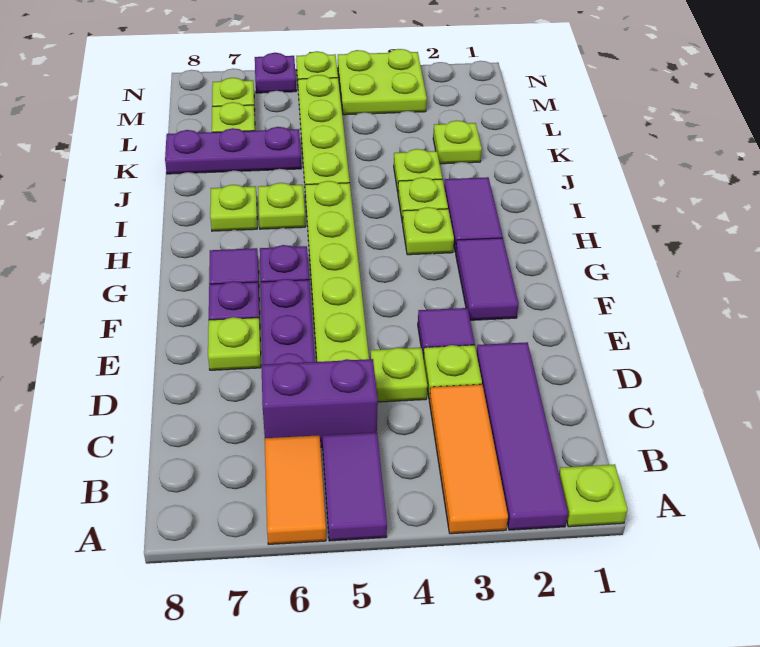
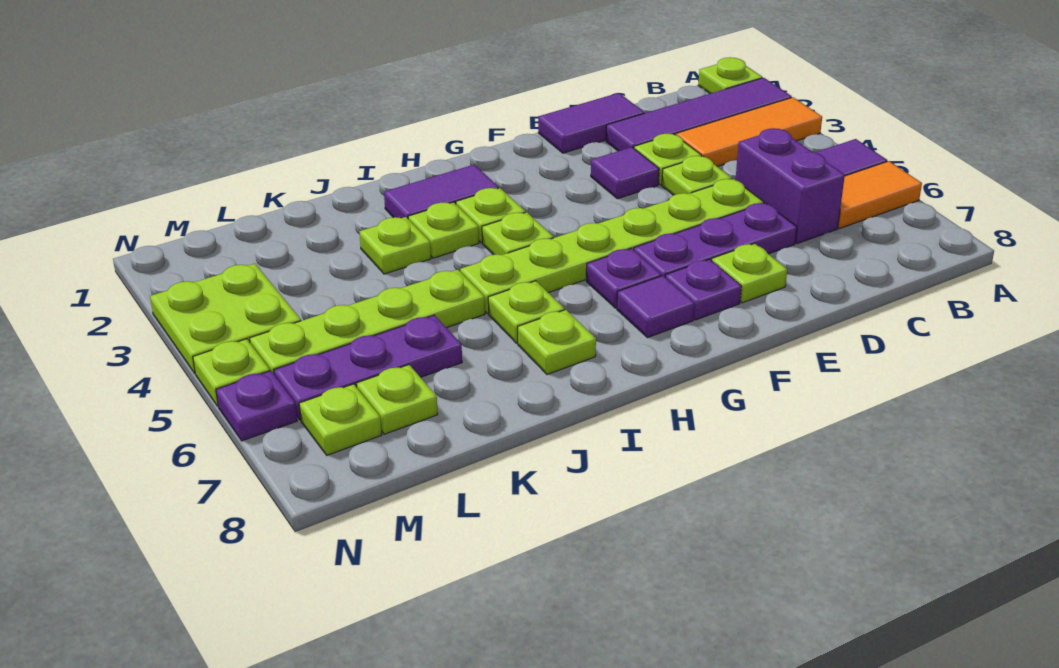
purple 1x2 tile [456,238,519,320] -> purple 1x2 tile moved to [538,93,644,153]
lime 1x1 plate [433,121,482,164] -> lime 1x1 plate moved to [482,212,554,255]
purple 1x3 plate [165,127,301,174] -> purple 1x3 plate turned to [274,315,462,420]

